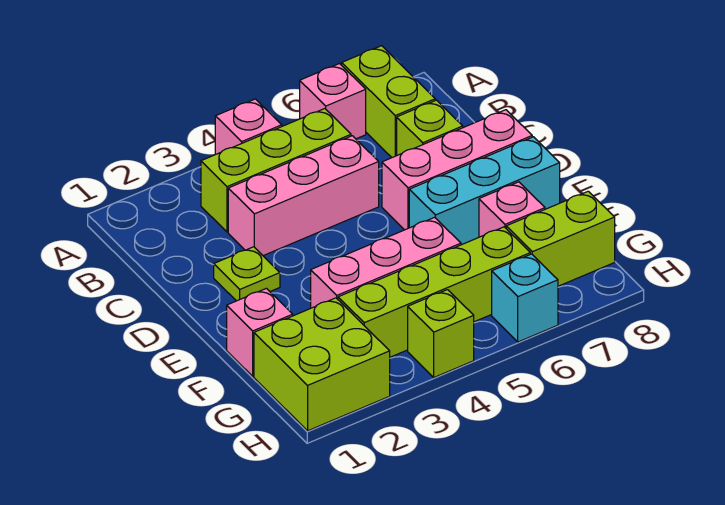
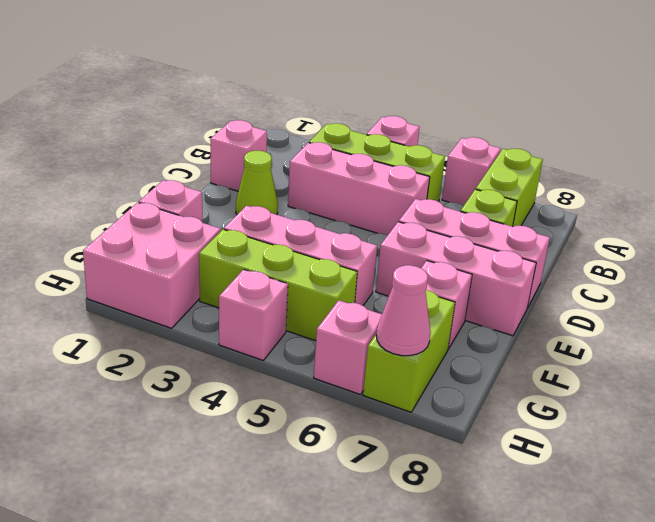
none -> pink 1x1 brick [210,120,267,191]
lime 1x1 plate [214,247,280,301] -> lime 1x1 cone [236,151,278,215]
cyan 1x3 brick [409,137,560,245] -> pink 1x3 brick [376,222,536,336]
lime 2x2 brick [254,298,390,431] -> pink 2x2 brick [83,202,221,328]
lime 1x4 brick [338,227,530,357] -> lime 1x3 brick [199,229,357,341]
lime 1x2 brick [506,191,615,286] -> lime 1x2 brick turned to [363,290,455,412]
lime 1x1 brick [408,290,474,377] -> pink 1x1 brick [219,269,288,360]
cyan 1x1 brick [492,254,558,342] -> pink 1x1 brick [314,300,382,395]
none -> pink 1x1 cone [376,265,431,356]

